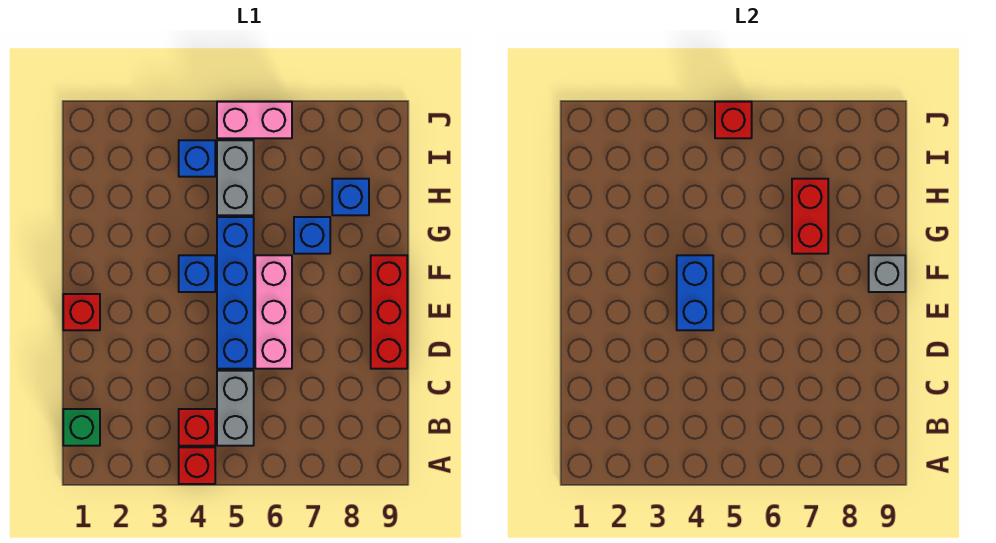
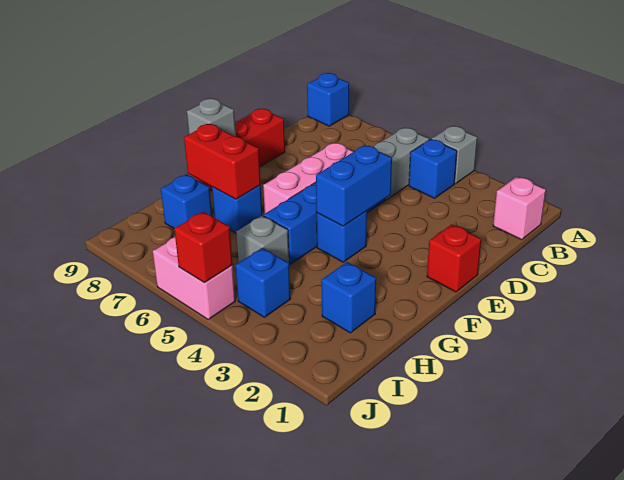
red 1x1 brick [179,447,215,484] -> grey 1x1 brick [432,126,477,184]
none -> blue 1x1 brick [307,73,349,126]
green 1x1 brick [63,409,100,446] -> pink 1x1 brick [493,177,546,240]
red 1x1 brick [179,409,215,446] -> blue 1x1 brick [409,139,457,198]
red 1x2 brick [792,179,828,254] -> red 1x2 brick turned to [184,124,261,199]
none -> blue 1x1 brick [321,262,376,333]
grey 1x2 brick [217,140,254,215] -> grey 1x1 brick [236,216,289,263]

